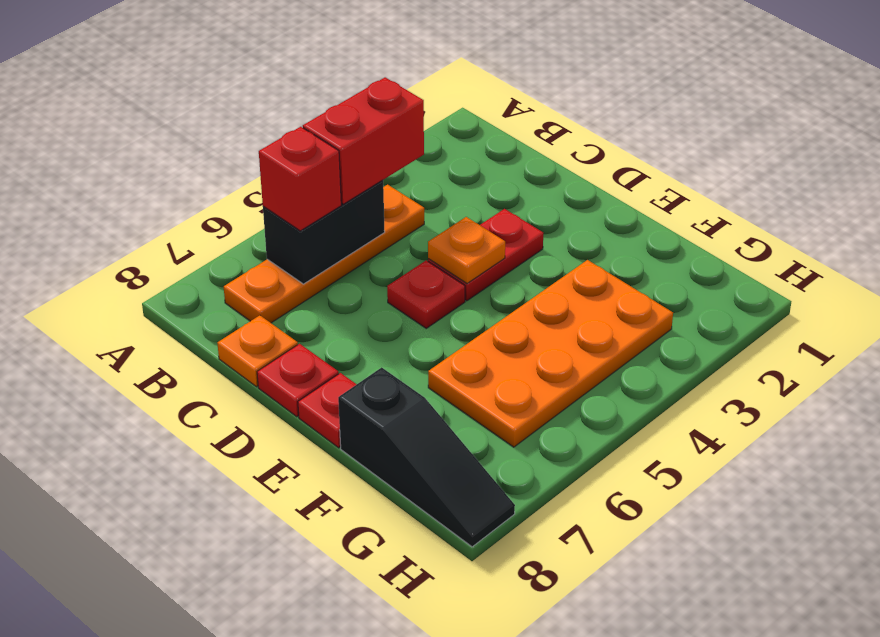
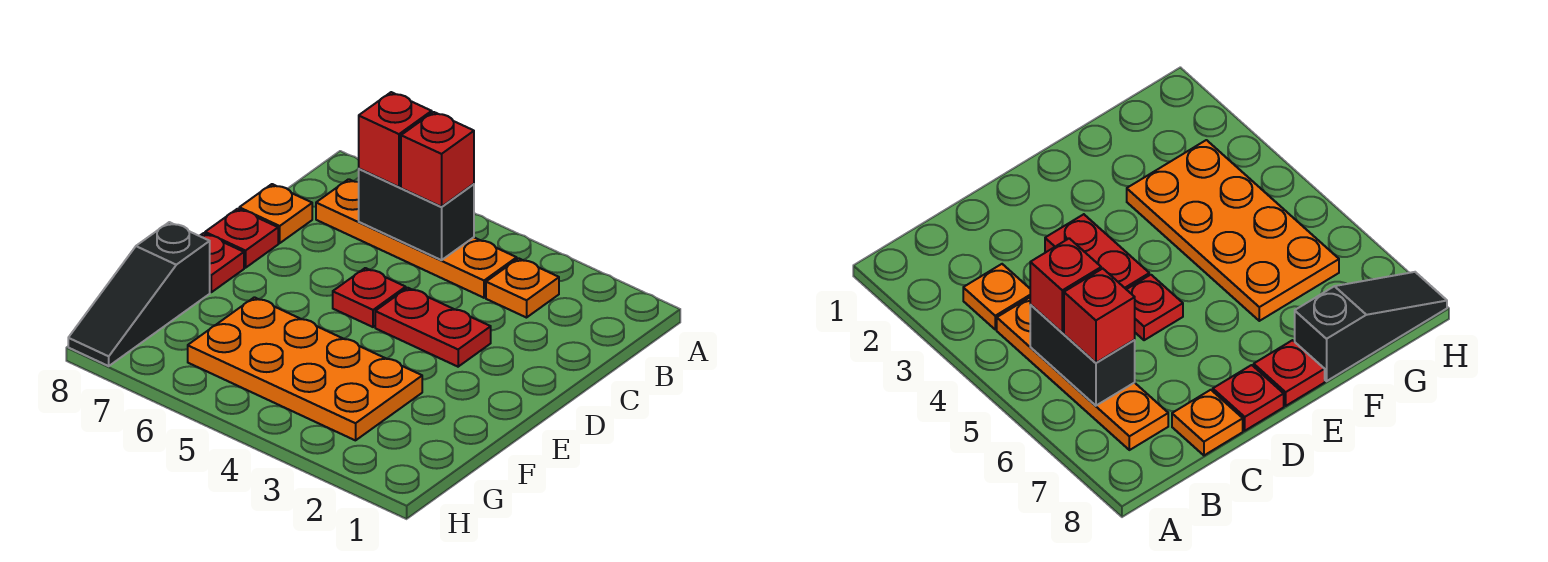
red 1x2 brick [303,77,424,204] -> red 1x1 brick [401,112,474,207]
orange 1x1 plate [428,217,505,284] -> orange 1x1 plate moved to [486,258,559,318]

